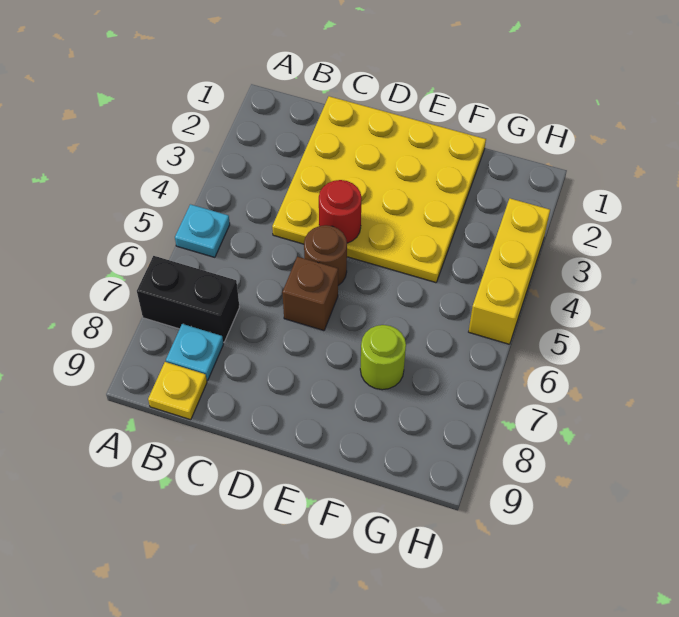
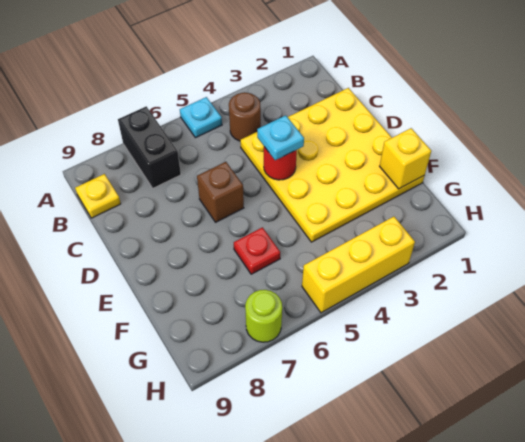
cyan 1x1 plate [166,324,223,381] -> cyan 1x1 plate moved to [257,115,304,160]
brown 1x1 round brick [304,225,347,285] -> brown 1x1 round brick moved to [229,92,261,141]
none -> yellow 1x1 brick [380,128,431,189]
none -> red 1x1 plate [234,227,280,274]
lime 1x1 round brick [360,325,406,390] -> lime 1x1 round brick moved to [245,290,282,342]

